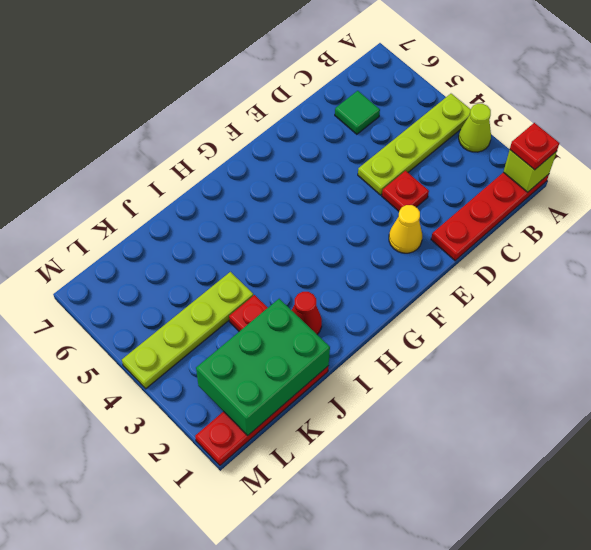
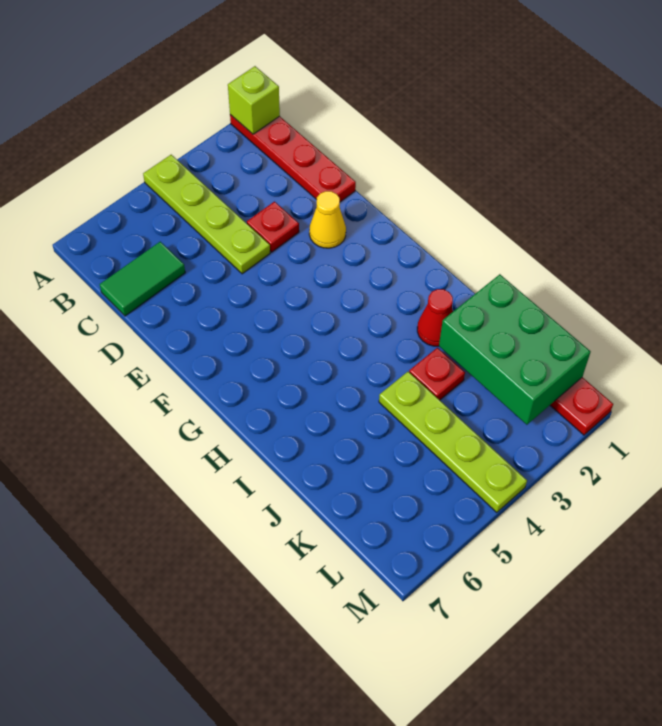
red 1x1 plate [510,123,559,170] -> none
lime 1x1 cone [459,104,491,152] -> none
green 1x1 tile [335,91,380,134] -> green 1x2 tile [100,242,185,316]

